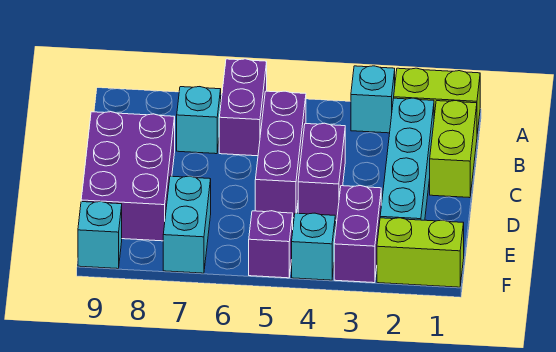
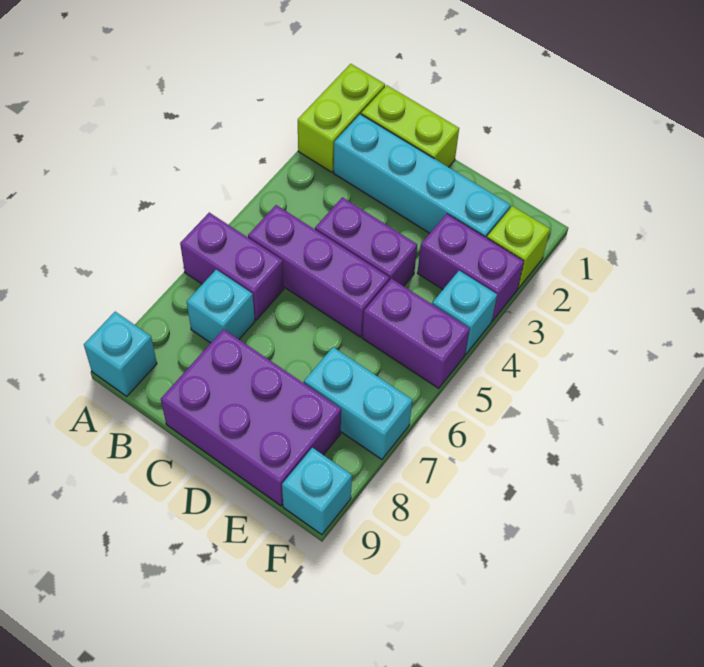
cyan 1x1 brick [351,66,395,133] -> cyan 1x1 brick moved to [84,312,157,396]
lime 1x2 brick [377,218,464,287] -> lime 1x1 brick [487,206,550,288]
purple 1x1 brick [249,211,293,278] -> purple 1x2 brick [363,279,470,388]

